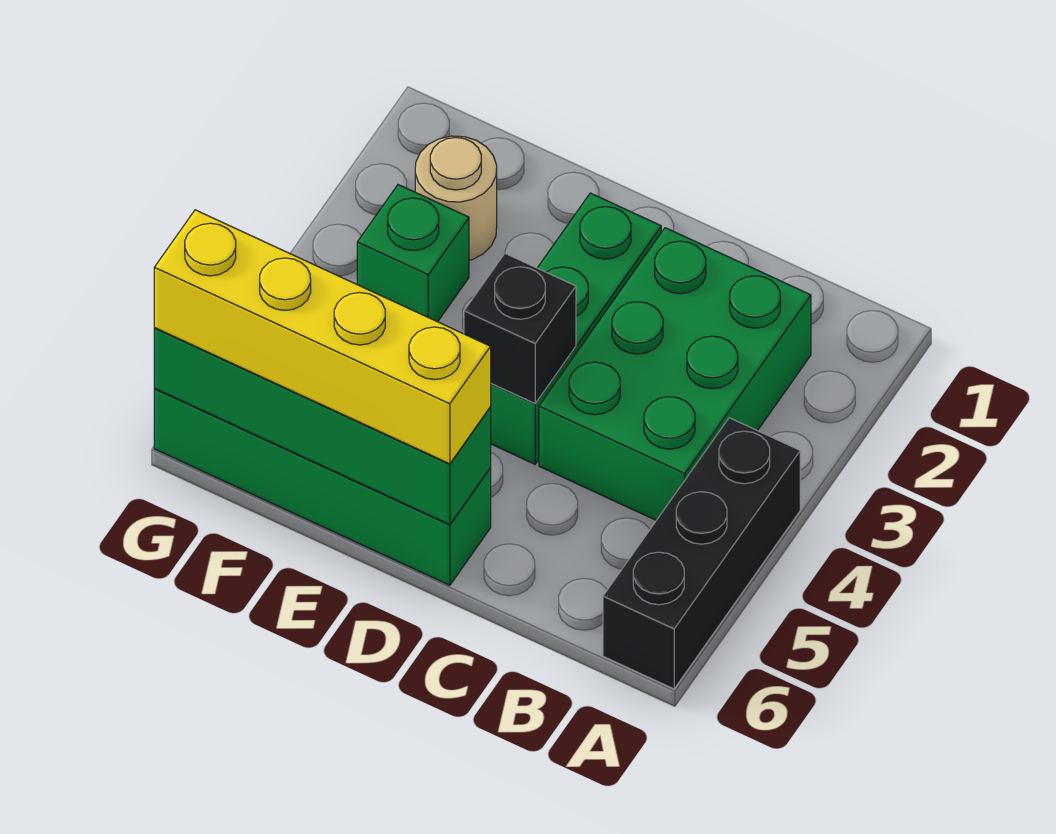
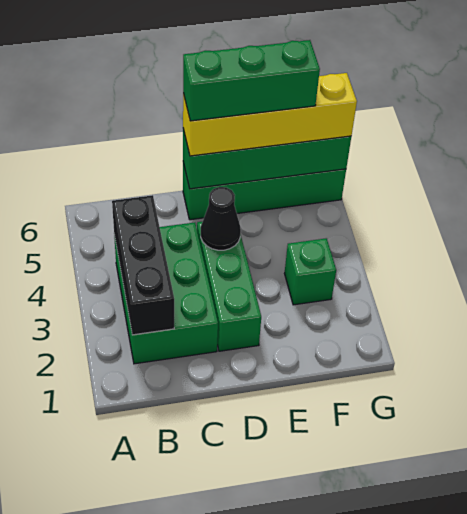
black 1x3 brick [603,418,800,689] -> black 1x3 brick moved to [112,195,174,335]
black 1x1 brick [464,254,576,403] -> black 1x1 cone [201,187,241,250]
none -> green 1x3 brick [183,40,320,121]
tan 1x1 round brick [415,136,497,260] -> none

